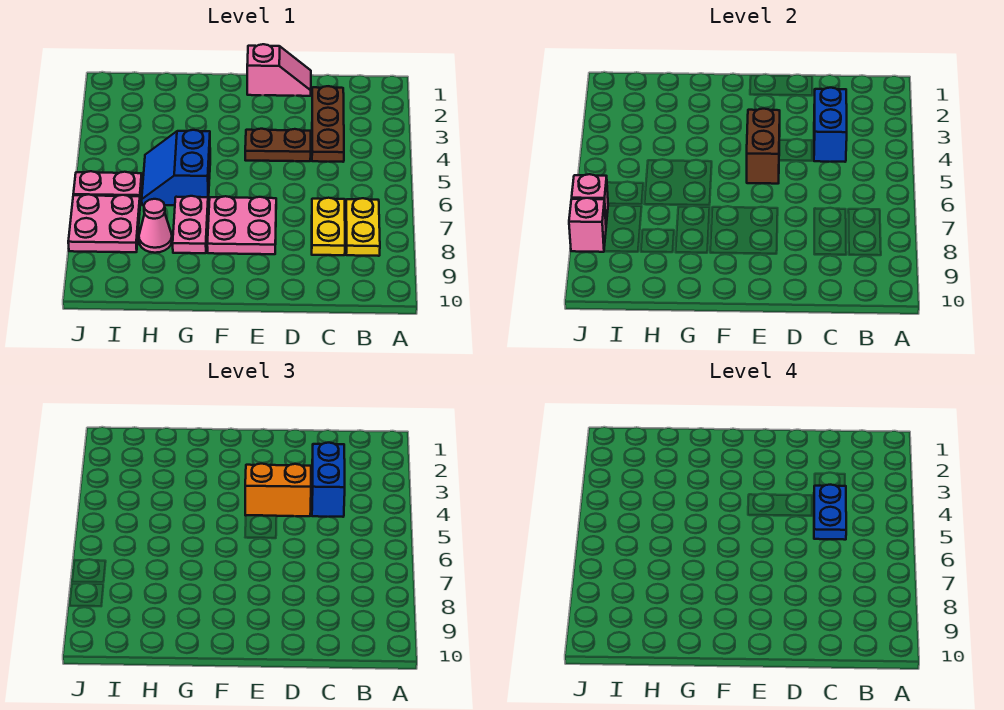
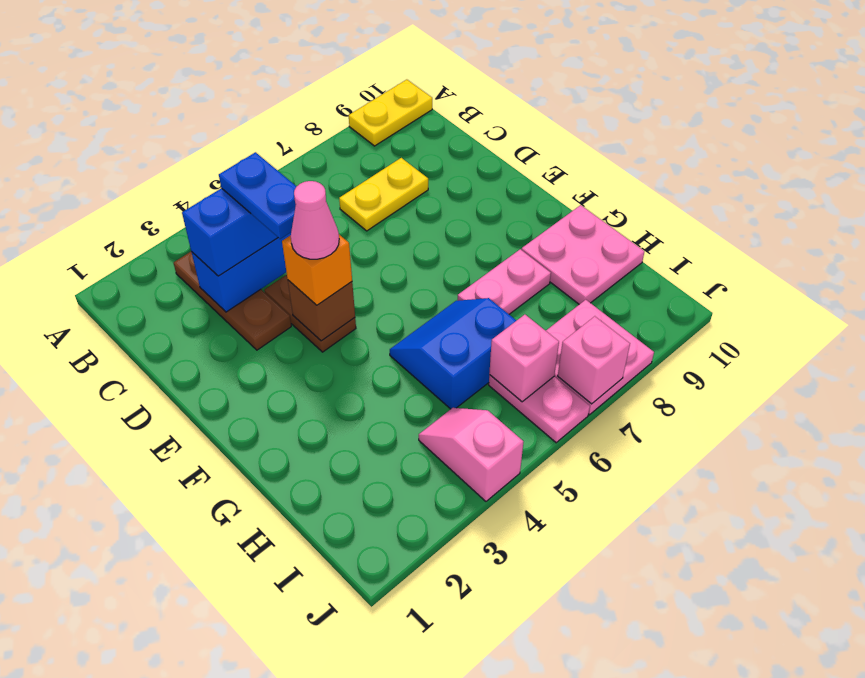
yellow 1x2 plate [346,198,380,256] -> yellow 1x2 plate moved to [349,80,432,146]
brown 1x3 plate [312,86,344,162] -> brown 1x3 plate turned to [174,252,291,350]
blue 1x2 plate [814,485,846,540] -> blue 1x2 plate turned to [219,152,297,239]
pink 1x2 slope [247,44,311,96] -> pink 1x2 slope moved to [419,408,523,501]
orange 1x2 brick [245,464,311,516] -> orange 1x1 brick [282,235,352,305]
brown 1x2 brick [747,109,780,184] -> brown 1x1 brick [288,280,355,341]
pink 2x2 plate [207,196,276,254] -> pink 2x2 plate moved to [522,205,644,304]
blue 2x2 slope [142,130,210,205] -> blue 2x2 slope turned to [390,298,517,409]
pink 1x1 cone [139,199,172,253] -> pink 1x1 cone moved to [291,181,339,259]
pink 1x1 brick [569,198,606,252] -> pink 1x1 brick moved to [489,315,559,402]

